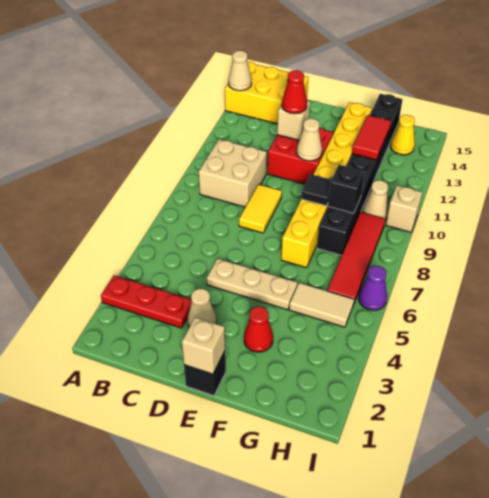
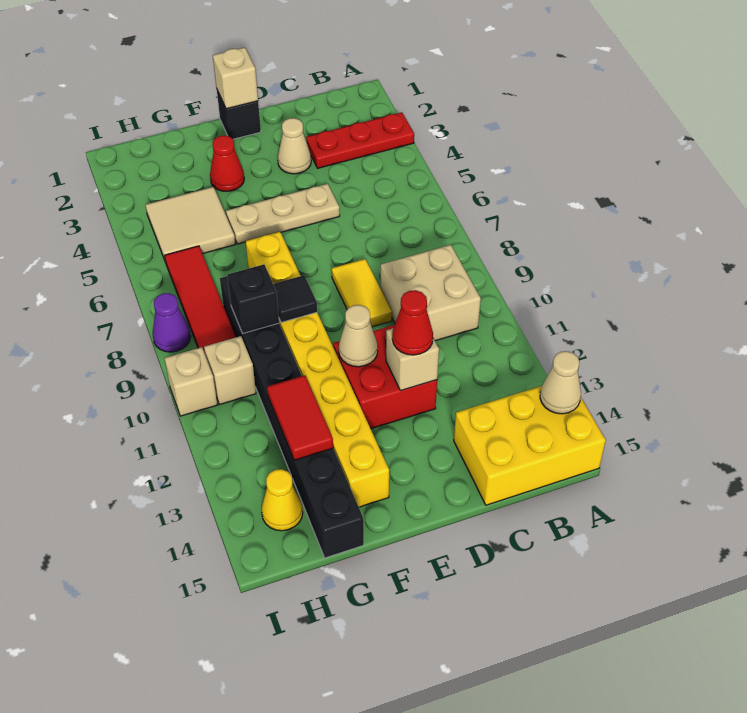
tan 1x2 tile [289,283,354,327] -> tan 2x2 tile [146,187,235,262]
tan 1x1 cone [363,180,389,220] -> tan 1x1 brick [204,336,256,404]
purple 1x1 cone [358,266,387,310] -> purple 1x1 cone moved to [153,293,191,352]

